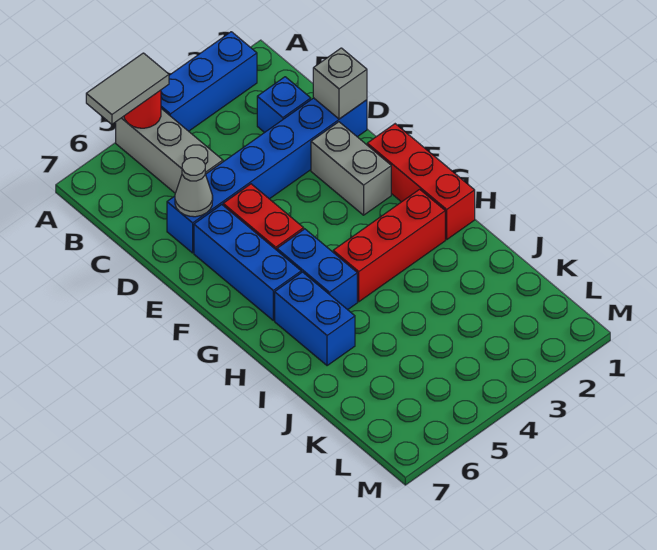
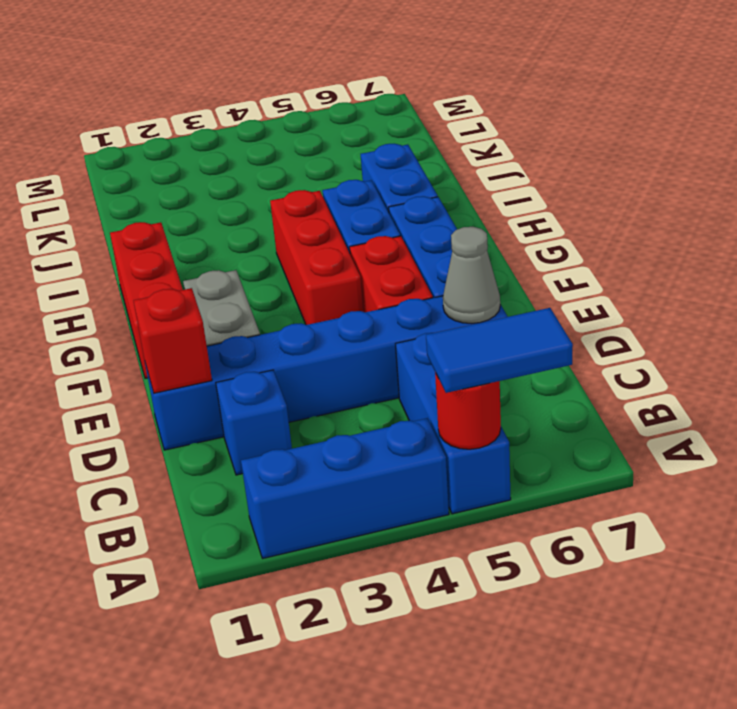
grey 1x3 brick [116,109,223,193] -> blue 1x3 brick [396,333,511,514]
grey 1x2 tile [86,53,169,124] -> blue 1x2 tile [426,308,573,393]
grey 1x1 brick [313,48,367,119] -> red 1x1 brick [134,288,212,393]
red 1x3 brick [333,189,445,302] -> red 1x3 brick turned to [270,190,364,325]

